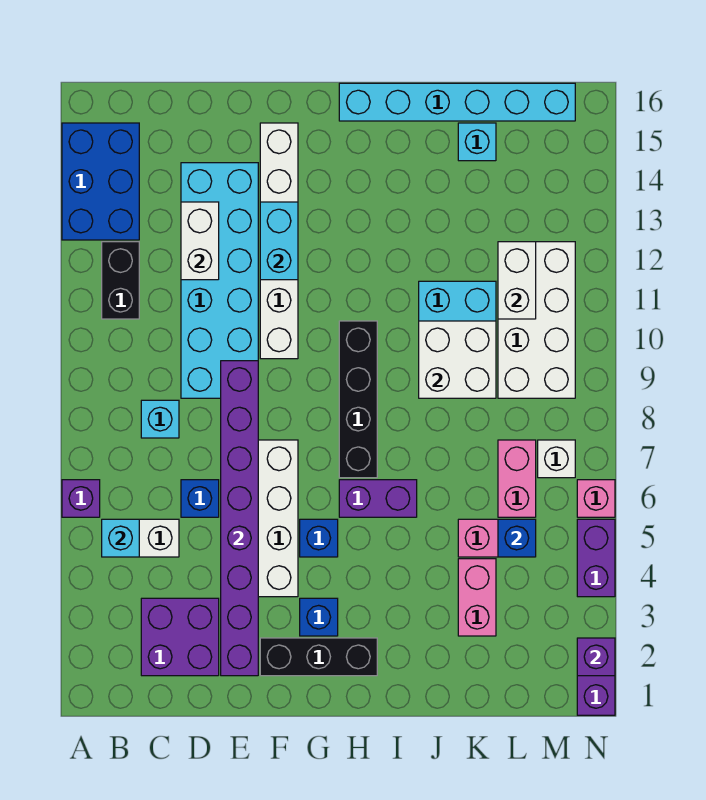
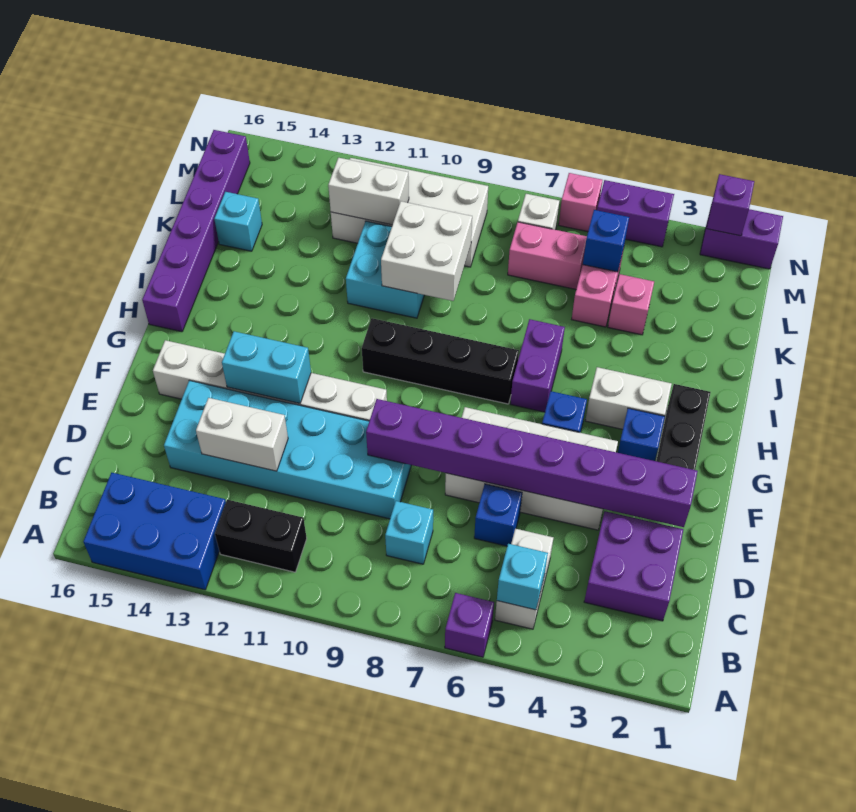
none -> white 1x2 brick [585,367,672,429]
cyan 1x6 brick [339,83,575,121] -> purple 1x6 brick [142,130,250,332]
pink 1x2 brick [458,559,496,636] -> pink 1x1 brick [608,274,654,335]

